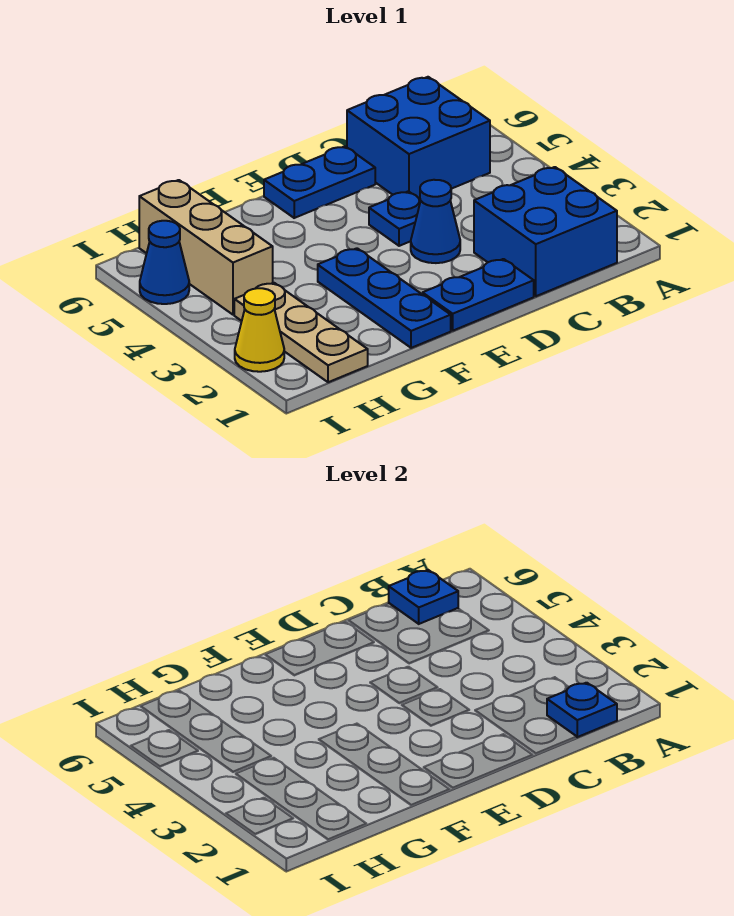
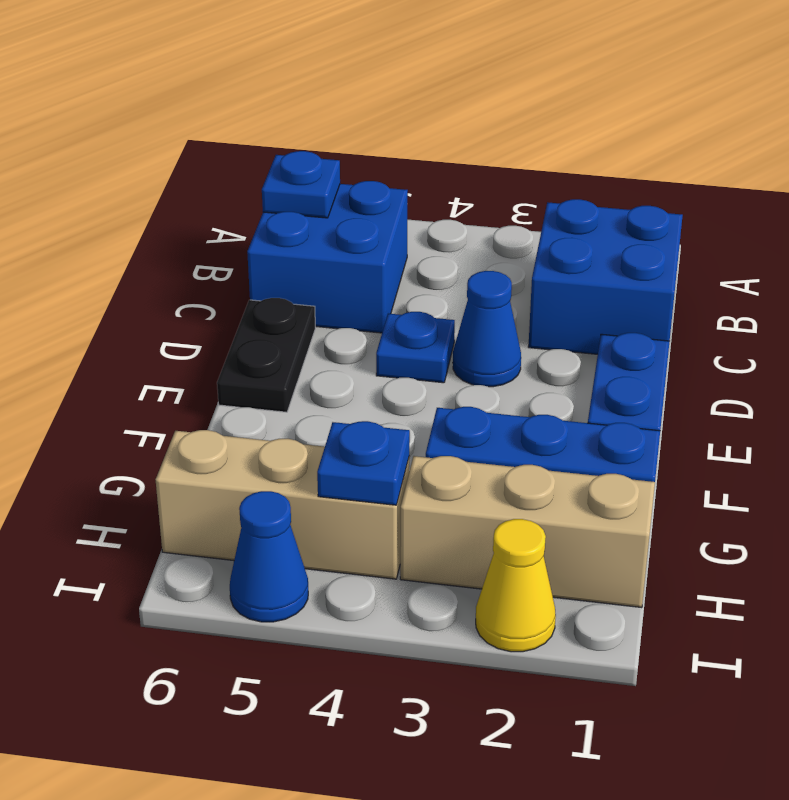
blue 1x1 plate [547,683,617,737] -> blue 1x1 plate moved to [317,421,410,505]
blue 1x2 plate [264,146,375,218] -> black 1x2 plate [217,298,315,412]
tan 1x3 plate [234,283,368,382] -> tan 1x3 brick [400,456,655,608]

